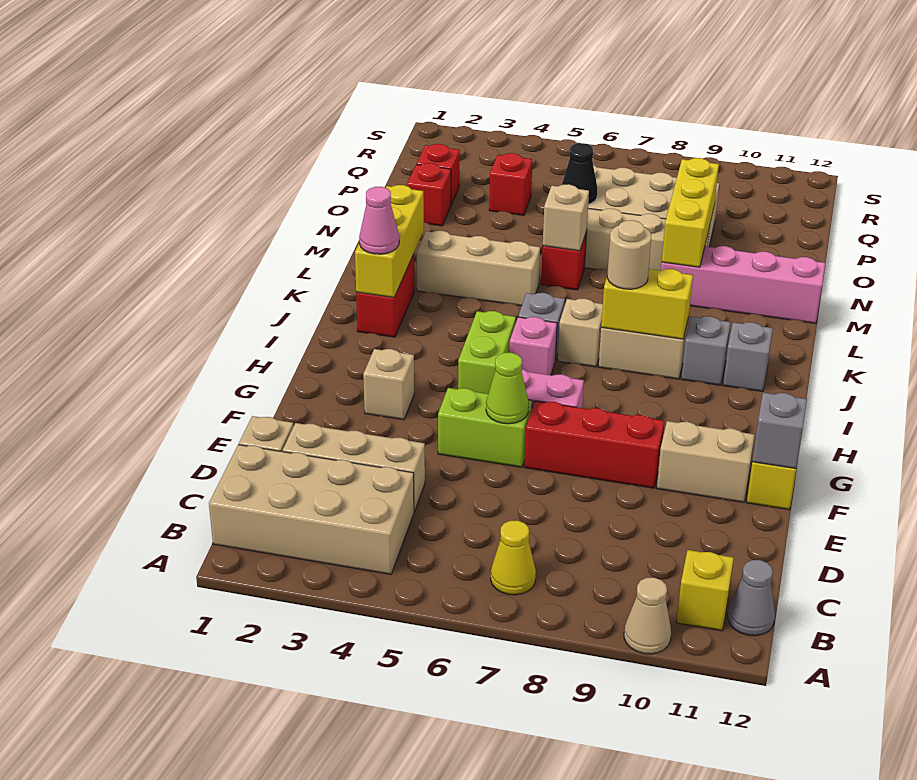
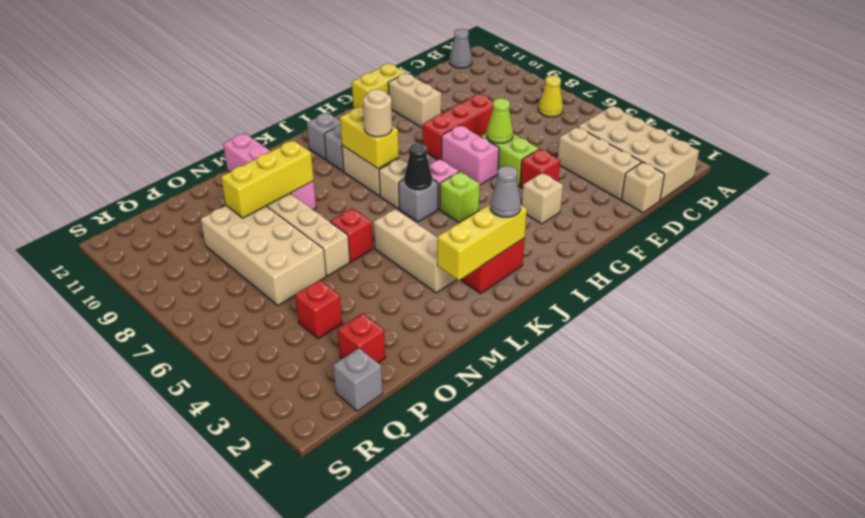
tan 1x1 cone [624,578,671,654] -> none
yellow 1x1 brick [676,550,734,631] -> none
red 1x3 brick [524,401,665,488] -> red 1x3 brick turned to [423,94,493,160]
grey 1x1 brick [752,392,807,469] -> grey 1x1 brick moved to [333,348,382,411]
lime 1x2 brick [458,311,516,394] -> lime 1x1 brick [440,172,480,223]
pink 1x1 cone [359,187,399,254] -> grey 1x1 cone [490,166,521,217]
tan 1x1 brick [543,184,589,251] -> none
red 1x1 brick [407,163,451,226] -> red 1x1 brick moved to [520,149,560,188]
black 1x1 cone [562,143,597,204] -> black 1x1 cone moved to [404,143,432,191]

